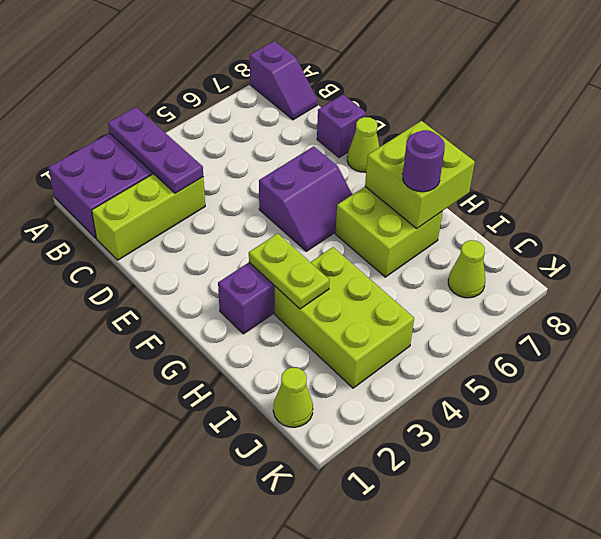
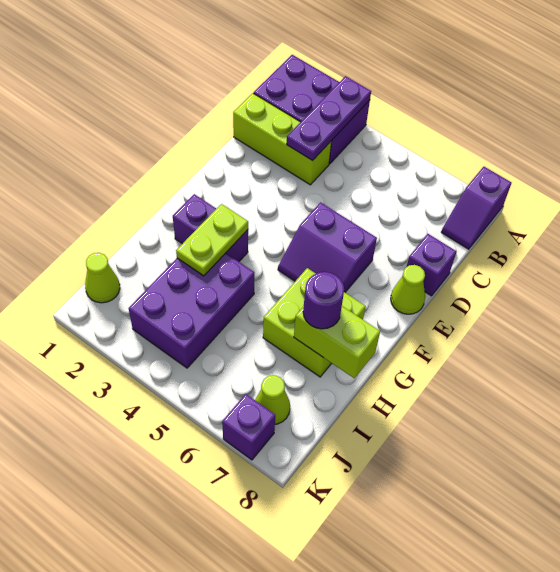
lime 2x2 brick [365,121,475,228] -> lime 1x2 brick [294,306,380,378]
lime 2x3 brick [275,247,414,388] -> purple 2x3 brick [129,253,254,368]
none -> purple 1x1 brick [222,394,275,460]

